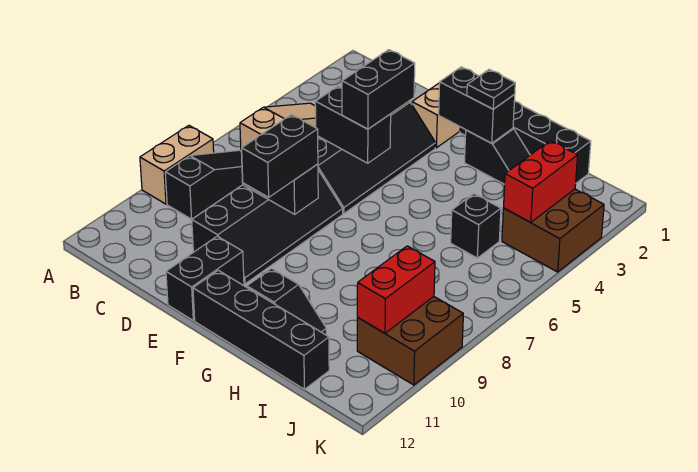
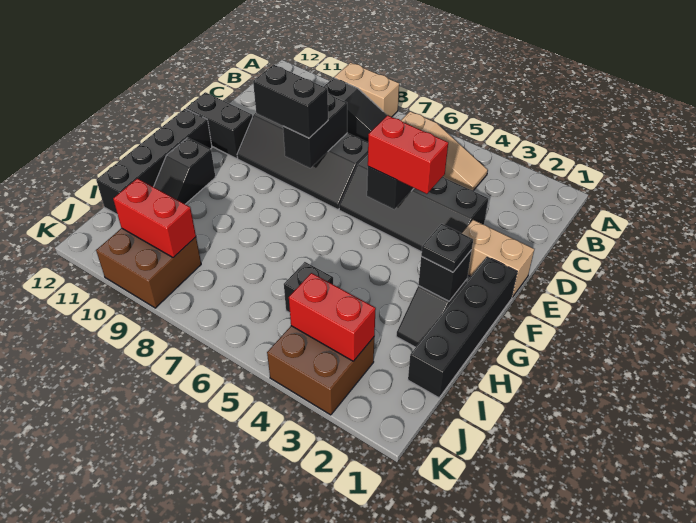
black 1x2 brick [342,50,415,129] -> red 1x2 brick [368,115,448,194]
black 1x2 brick [439,67,515,143] -> black 1x1 brick [418,250,472,301]

